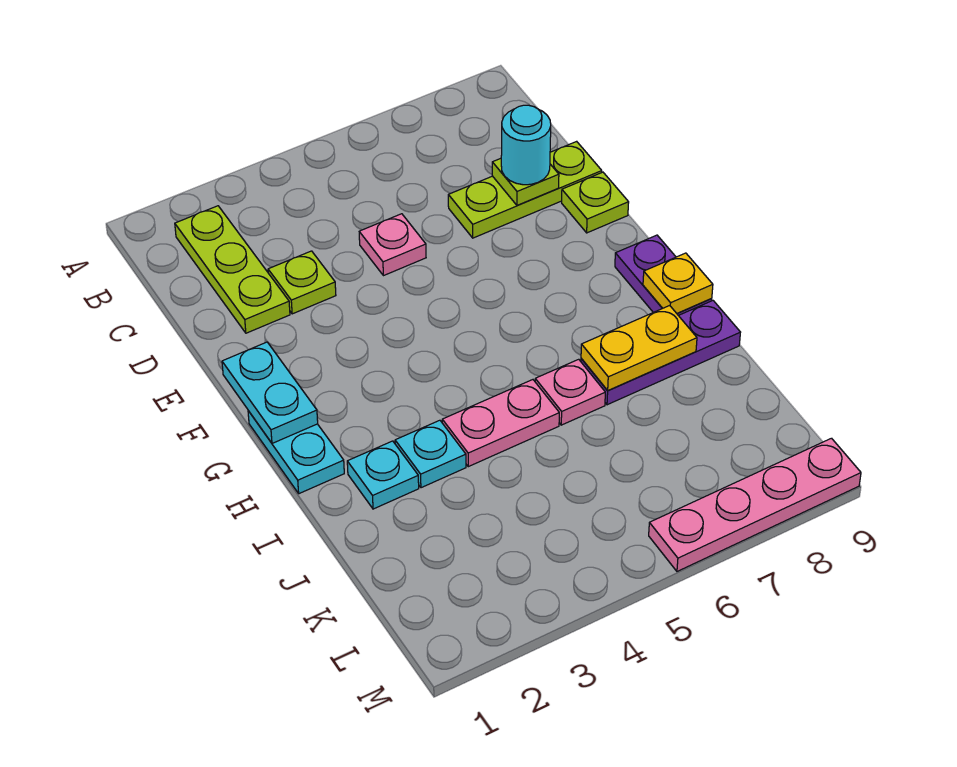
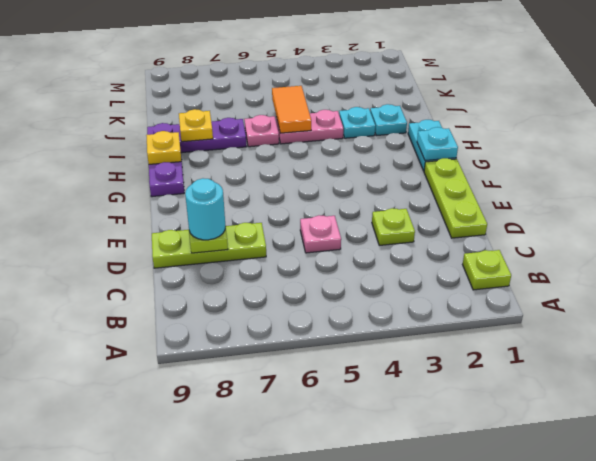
lime 1x3 plate [175,206,290,333] -> lime 1x3 plate moved to [424,158,487,238]
lime 1x1 plate [562,172,629,233] -> lime 1x1 plate moved to [463,250,511,290]
cyan 1x2 plate [222,342,318,443] -> cyan 1x1 plate [417,127,458,161]
none -> orange 1x2 tile [272,86,311,133]
yellow 1x2 plate [581,306,697,391] -> yellow 1x1 plate [179,109,213,142]
pink 1x4 plate [649,438,861,571] -> none

